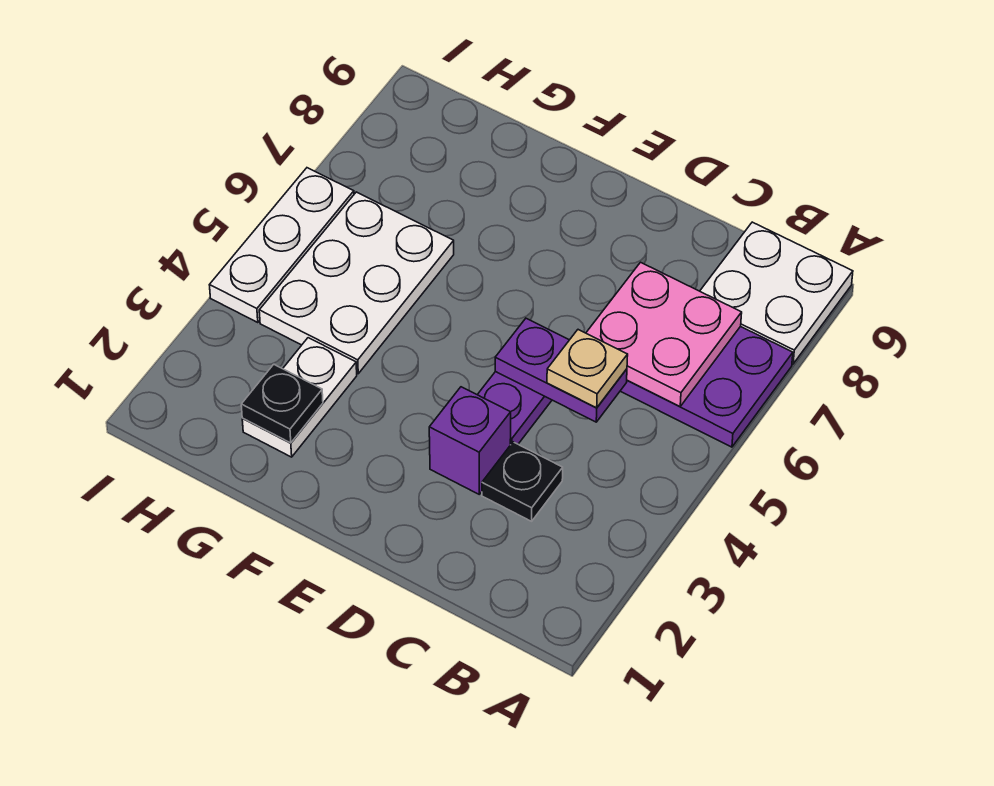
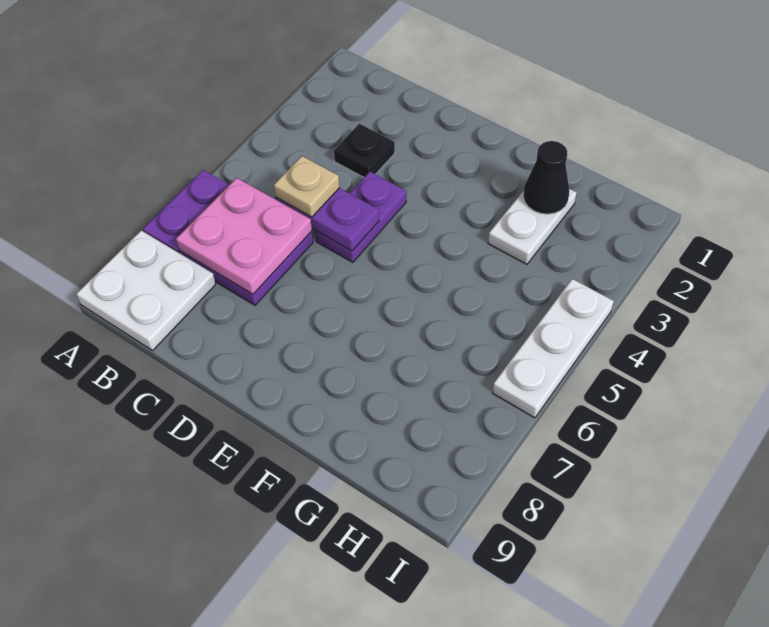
purple 1x1 brick [429,387,511,494] -> none
black 1x1 plate [241,364,323,443] -> black 1x1 cone [523,141,569,214]
white 2x3 plate [259,192,454,374] -> none

